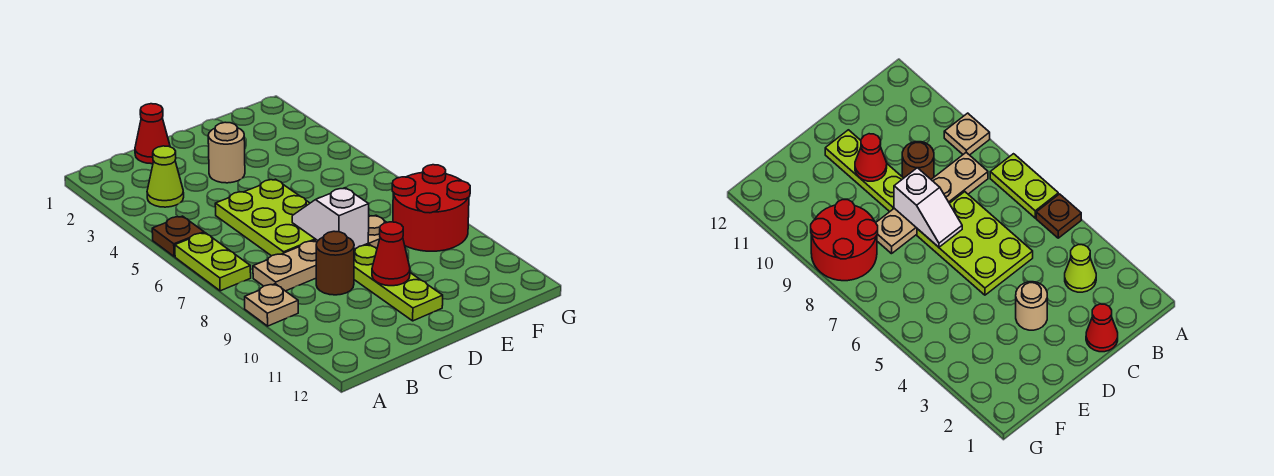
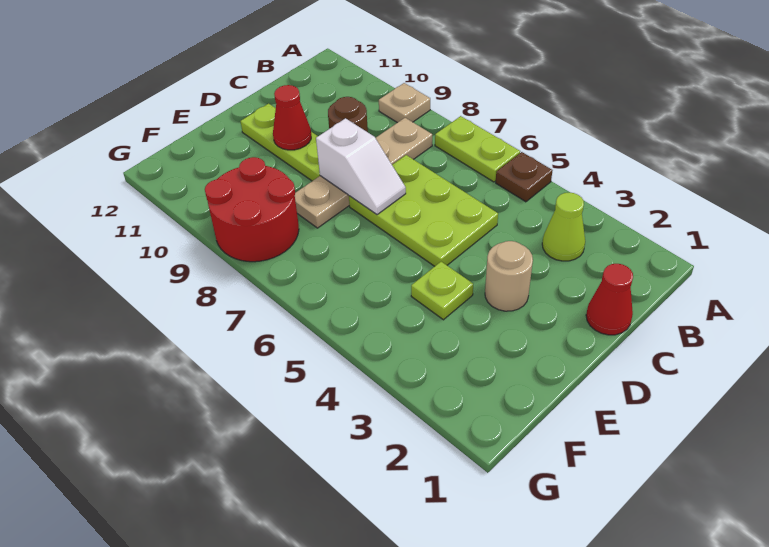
none -> lime 1x1 plate [411,262,473,320]

